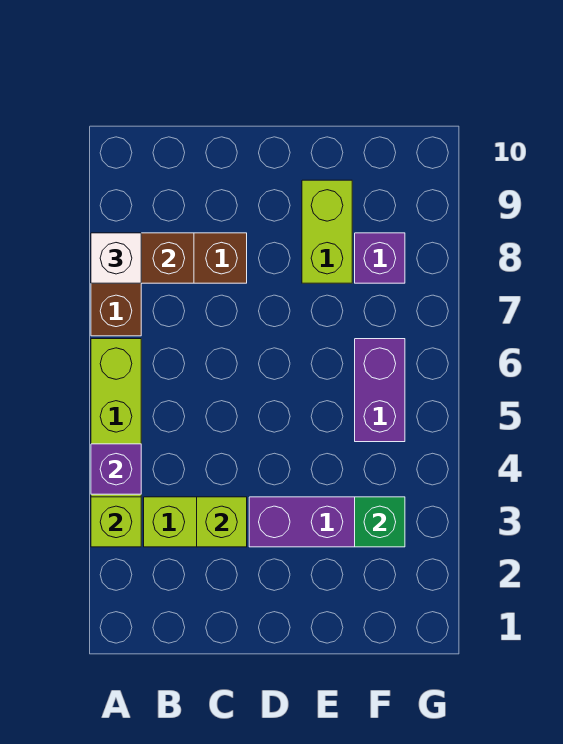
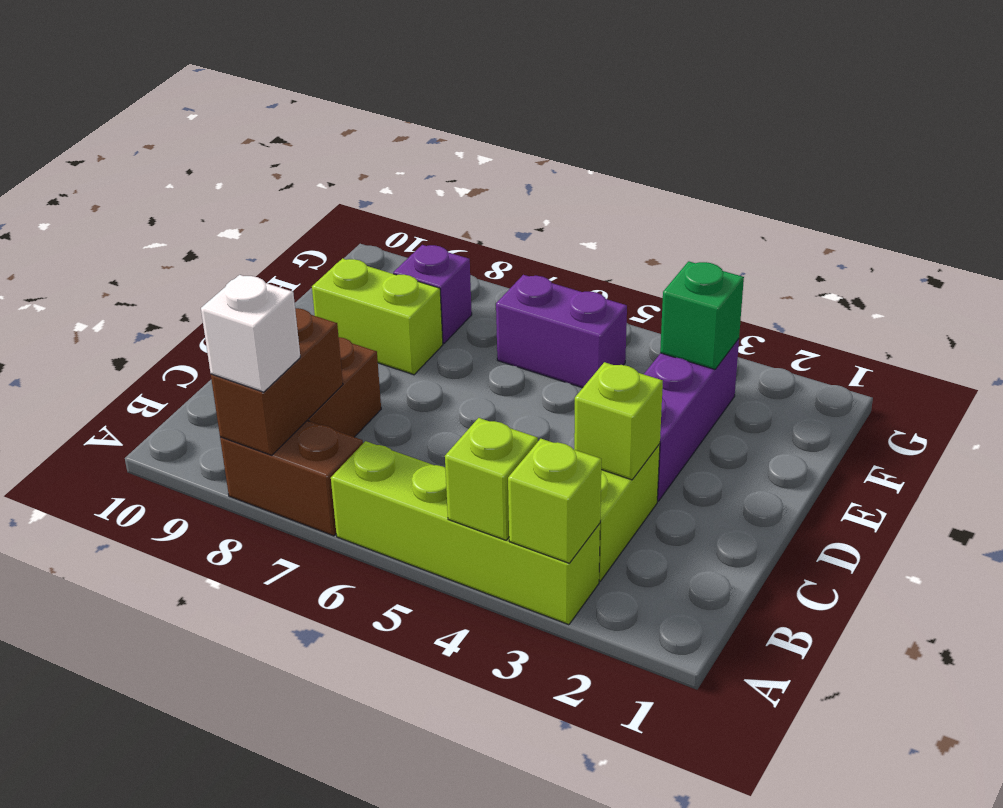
purple 1x1 brick [91,444,141,494] -> lime 1x1 brick [445,418,538,540]

